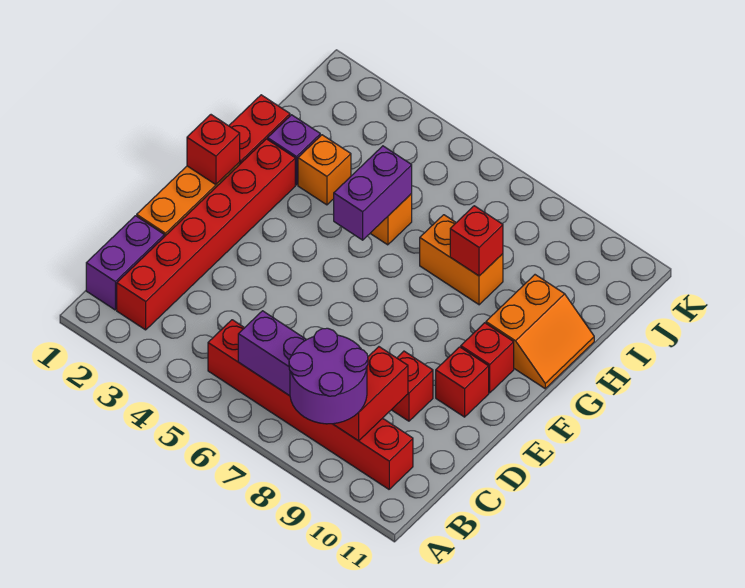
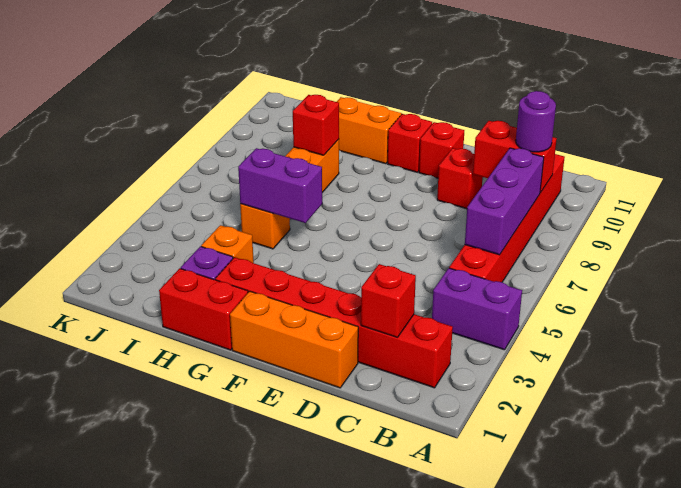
purple 2x2 round brick [289,328,368,424] -> purple 1x1 round brick [516,91,556,152]
purple 1x2 brick [86,216,164,310] -> purple 1x2 brick moved to [432,268,522,350]
red 1x1 brick [187,115,240,185] -> red 1x1 brick moved to [361,264,416,337]

